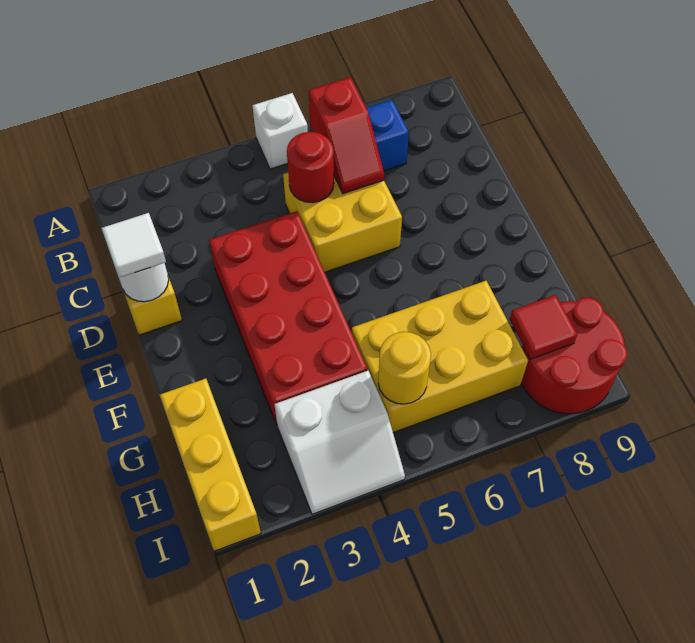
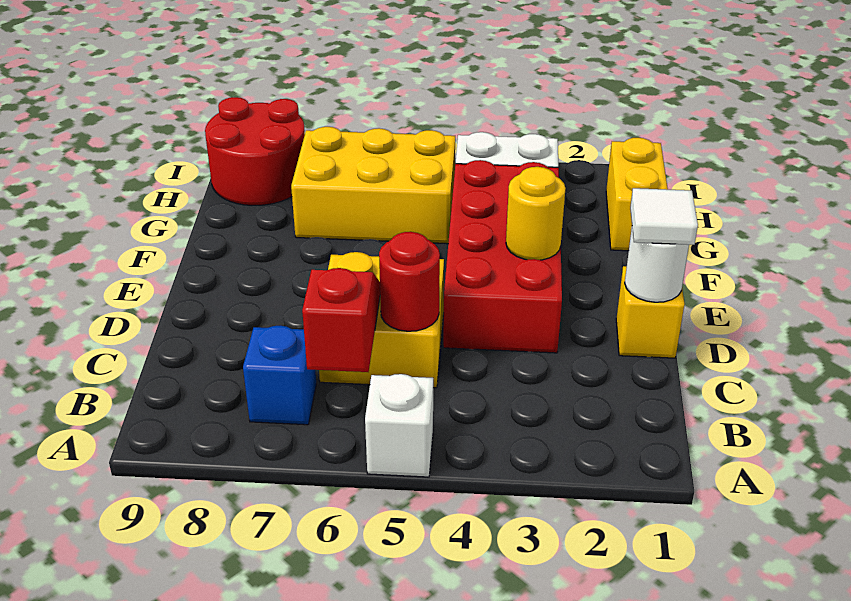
yellow 1x3 brick [160,379,261,551] -> yellow 1x2 brick [606,138,668,251]
yellow 1x1 round brick [378,332,431,404] -> yellow 1x1 round brick moved to [506,167,565,260]
red 1x1 tile [510,295,577,359] -> none

